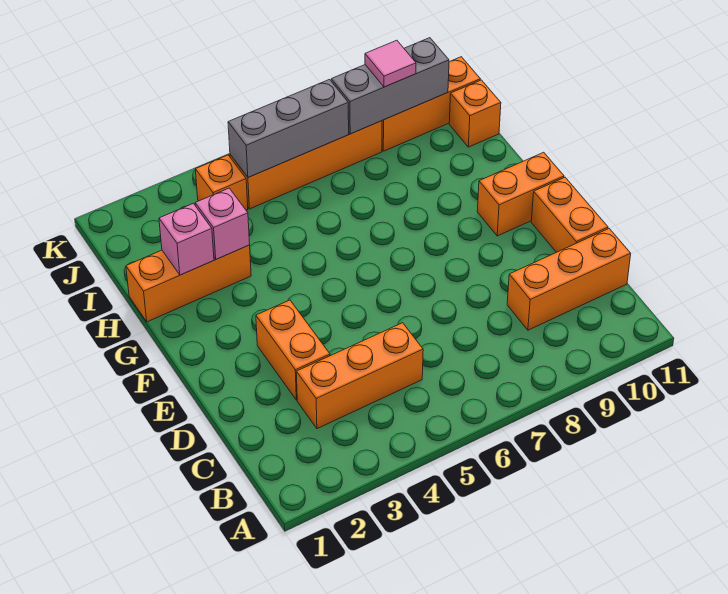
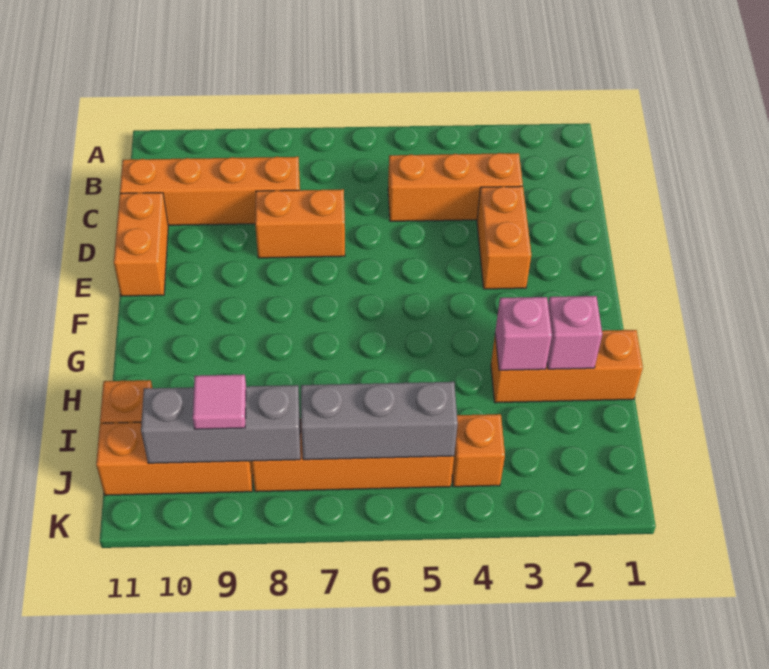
orange 1x3 brick [507,229,631,330] -> orange 1x4 brick [120,157,300,225]
orange 1x2 brick [477,152,564,236] -> orange 1x2 brick moved to [255,189,345,258]

